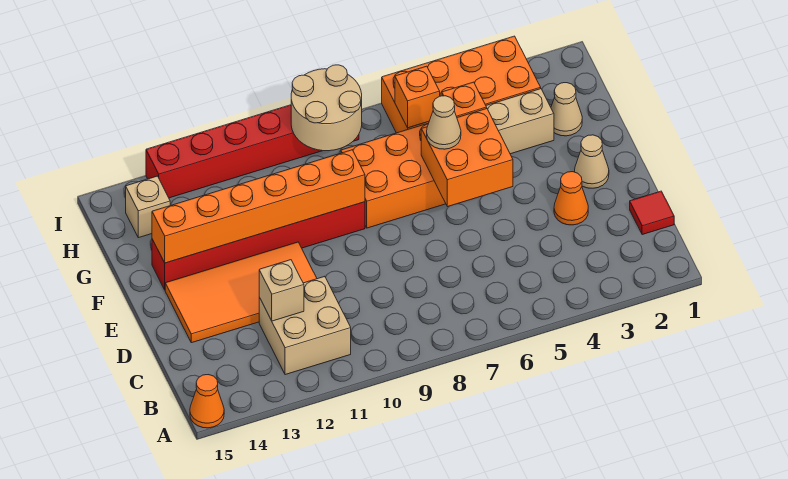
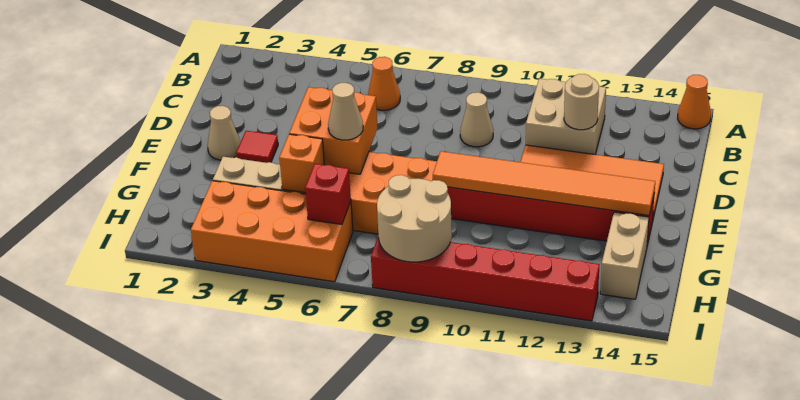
red 1x1 tile [630,191,674,235] -> red 1x1 tile moved to [236,131,278,163]
tan 1x1 brick [259,260,304,321] -> tan 1x1 round brick [564,74,599,130]
orange 1x1 cone [554,172,588,225] -> orange 1x1 cone moved to [368,57,400,110]
orange 1x6 brick [152,150,365,263] -> orange 1x6 tile [433,151,655,215]
tan 1x1 cone [551,83,582,136] -> tan 1x1 cone moved to [460,92,493,147]
orange 1x1 brick [395,66,440,128] -> red 1x1 brick [305,164,351,224]
tan 1x1 brick [126,176,170,238] -> tan 1x2 brick [600,212,649,299]

